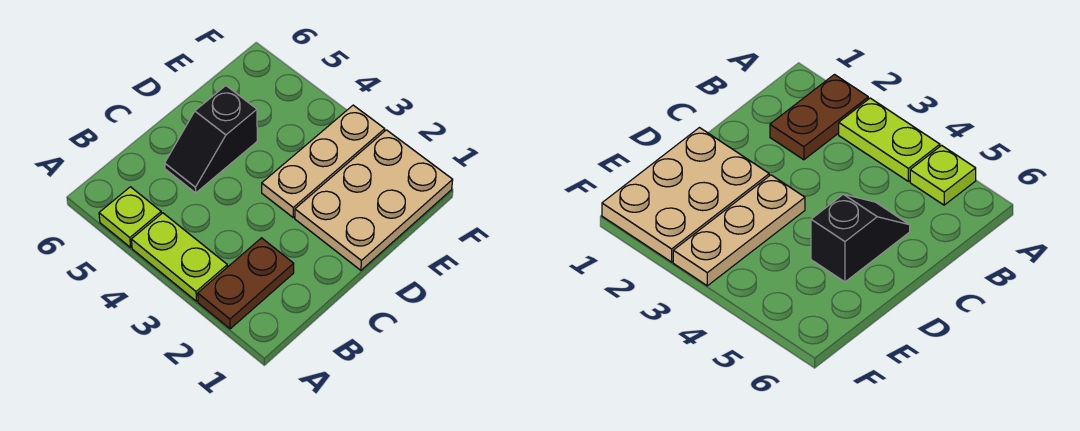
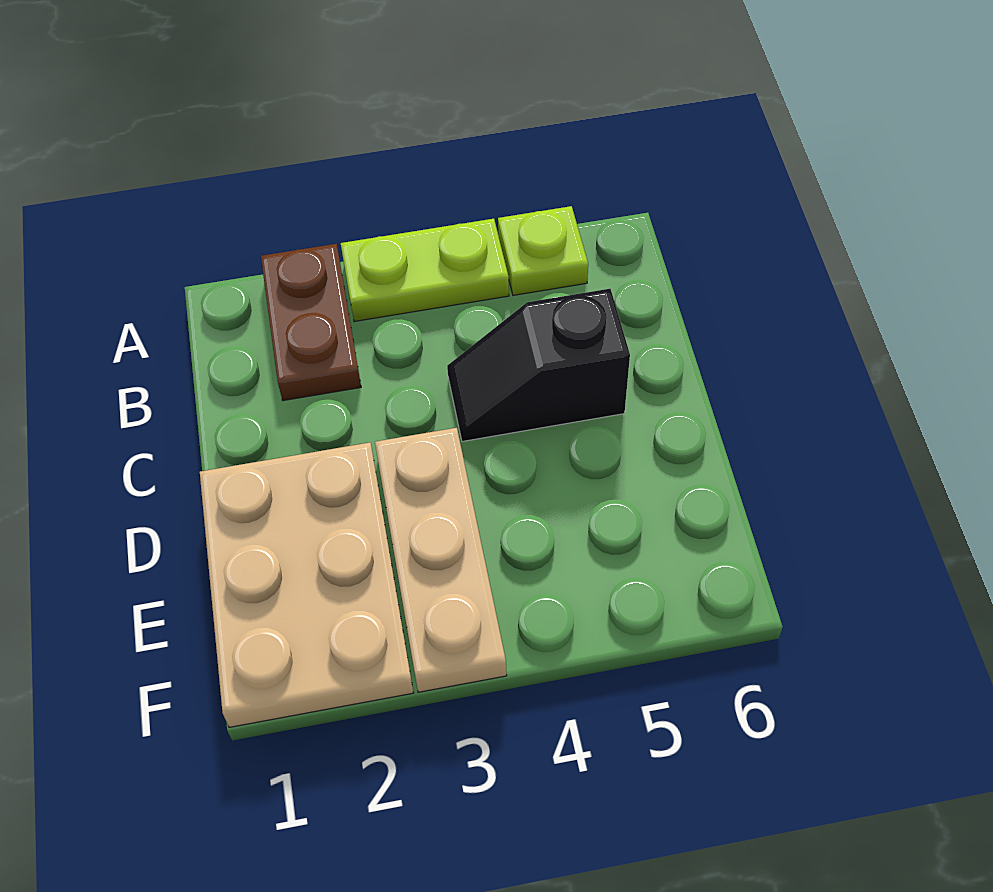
black 1x2 slope [165,86,257,193] -> black 1x2 slope turned to [447,289,630,441]

